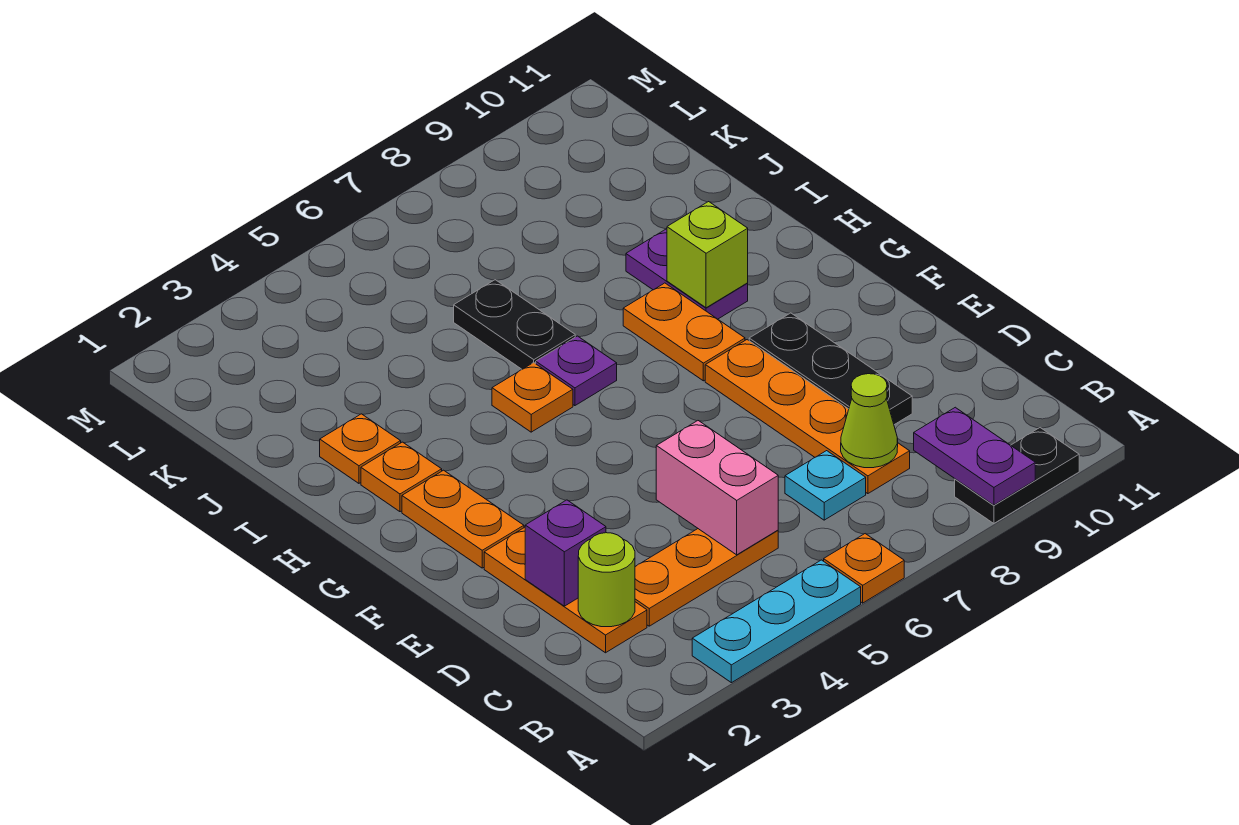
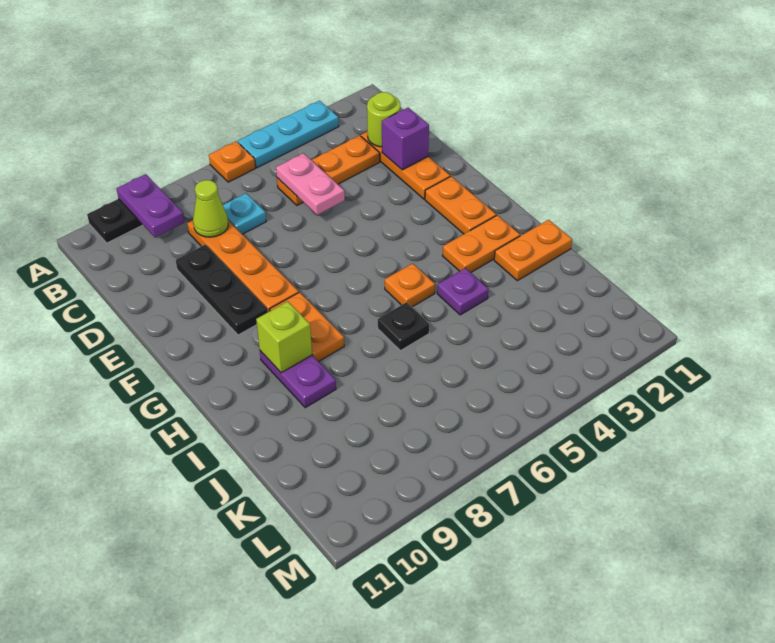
pink 1x2 brick [656,421,778,555] -> pink 1x2 plate [276,153,345,215]
orange 1x1 plate [361,442,442,512] -> orange 1x2 plate [443,215,520,273]
purple 1x1 plate [536,336,617,406] -> purple 1x1 plate moved to [437,268,488,315]
orange 1x1 plate [320,414,401,483] -> orange 1x2 plate [494,220,572,281]
black 1x2 plate [454,280,575,369] -> black 1x1 plate [378,302,430,351]

